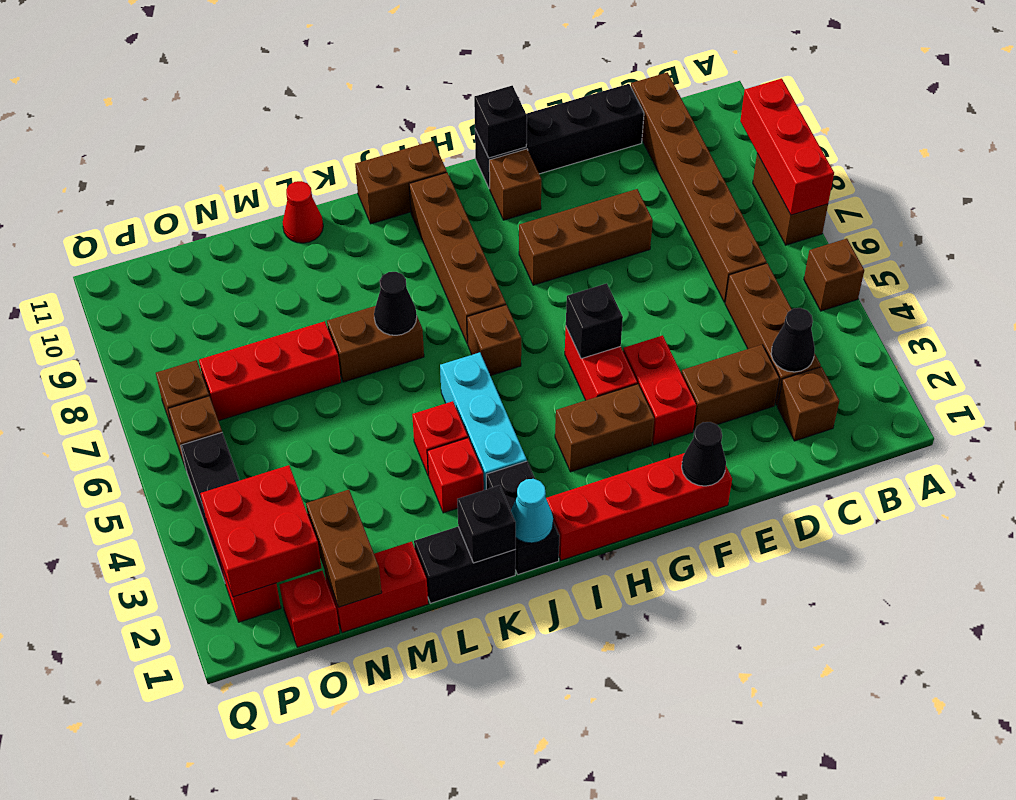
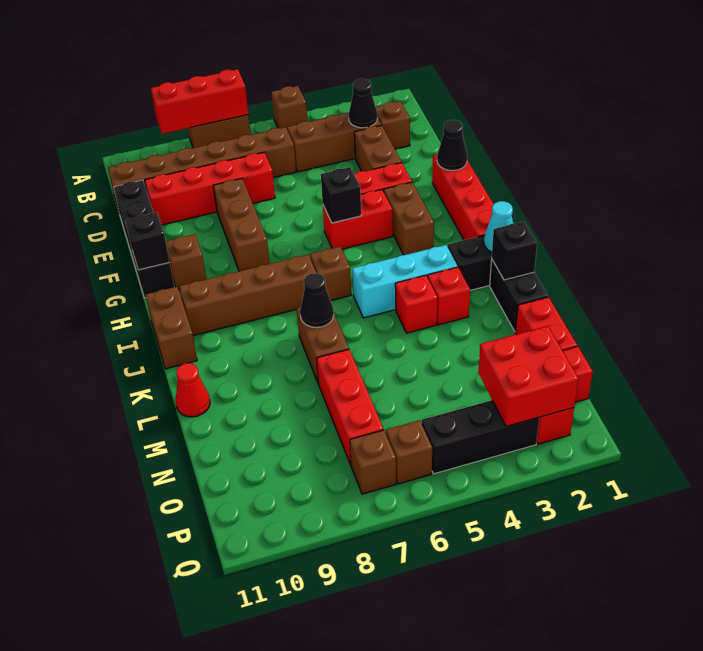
none -> red 1x4 brick [145,152,275,225]
brown 1x2 brick [306,490,382,607] -> none

